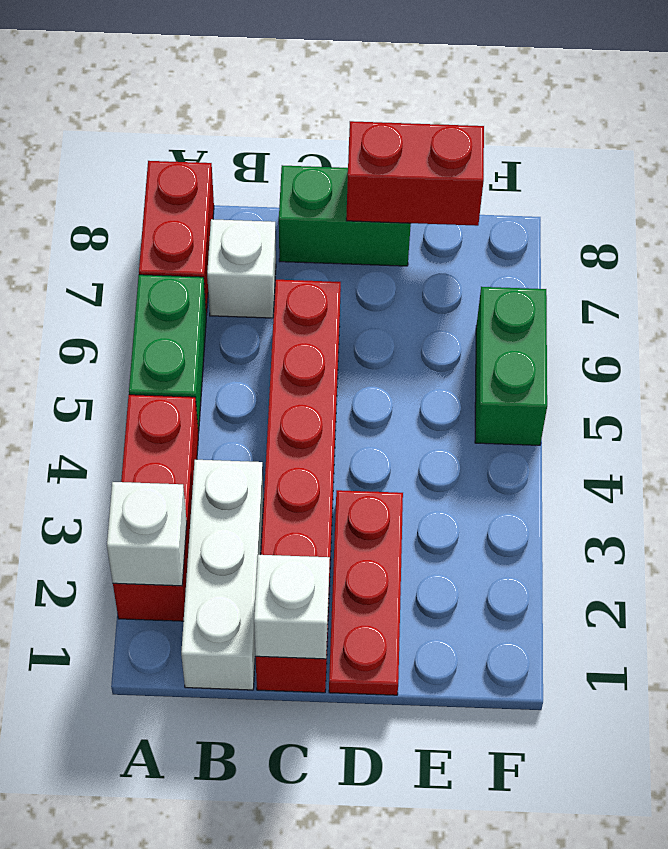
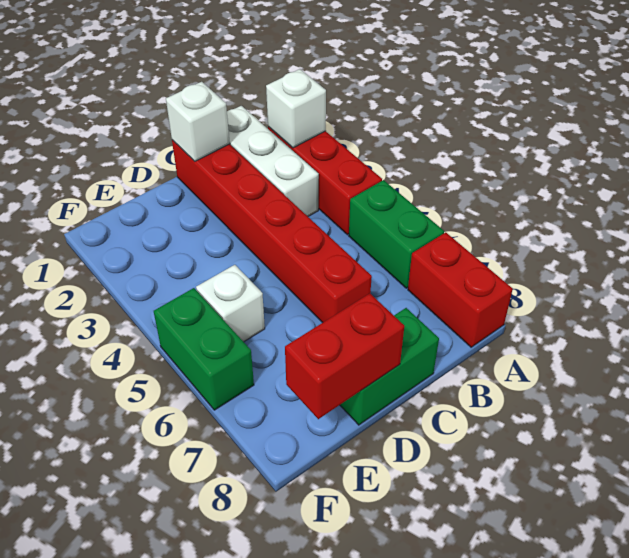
white 1x1 brick [207,219,276,318] -> white 1x1 brick moved to [196,265,265,342]
red 1x3 plate [329,490,403,695] -> none

